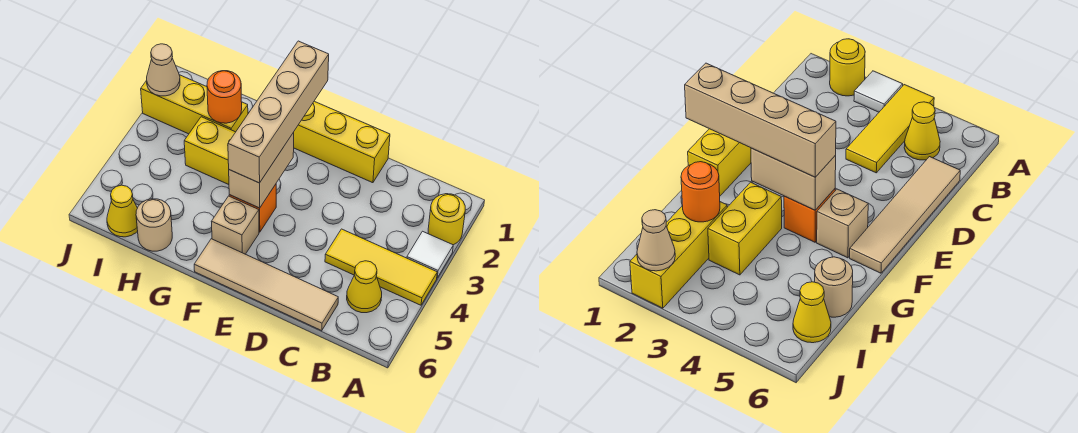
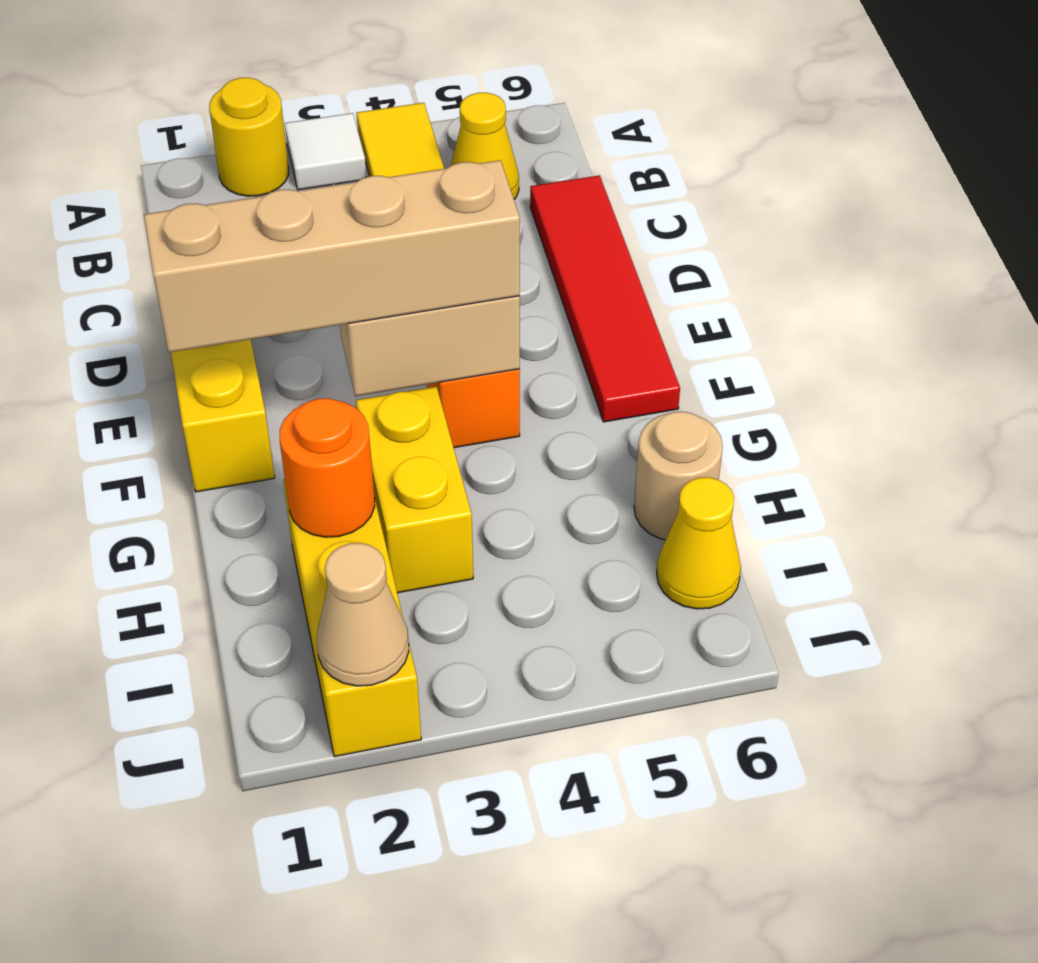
tan 1x4 tile [194,239,338,331] -> red 1x4 tile [530,175,680,422]
tan 1x1 brick [211,196,259,254] -> none

